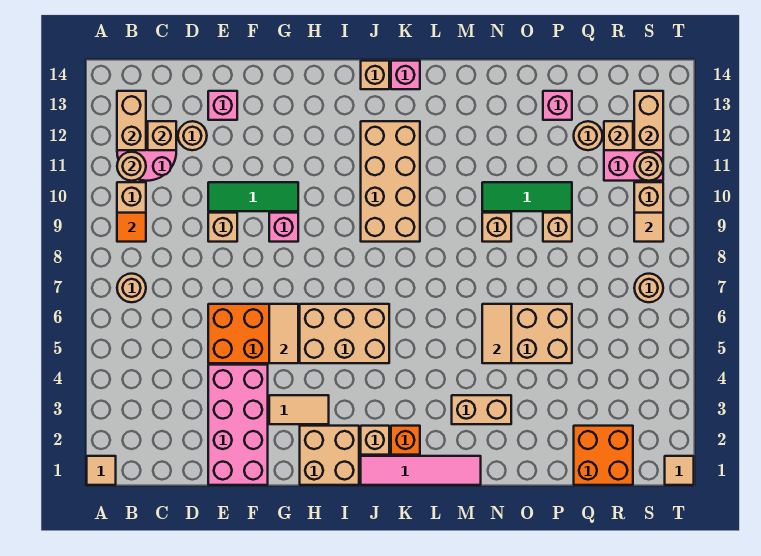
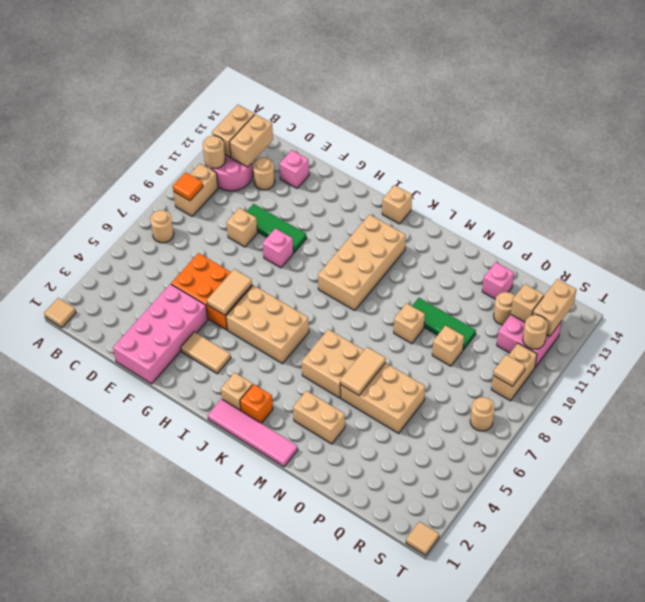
tan 1x1 brick [148,121,176,150] -> tan 1x2 brick [230,114,273,167]
tan 2x2 brick [300,426,359,485] -> tan 2x2 brick moved to [302,329,364,398]
pink 1x1 brick [391,61,420,89] -> none
orange 2x2 brick [574,426,633,485] -> none

